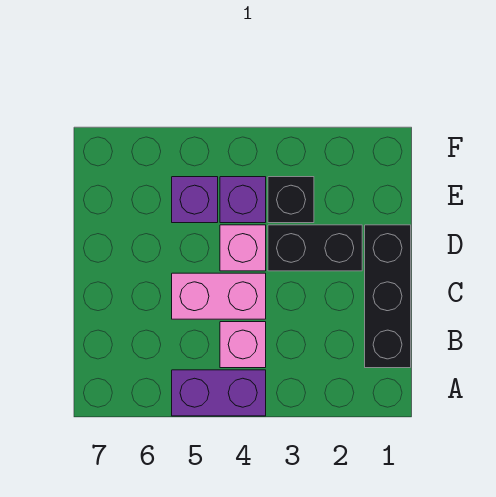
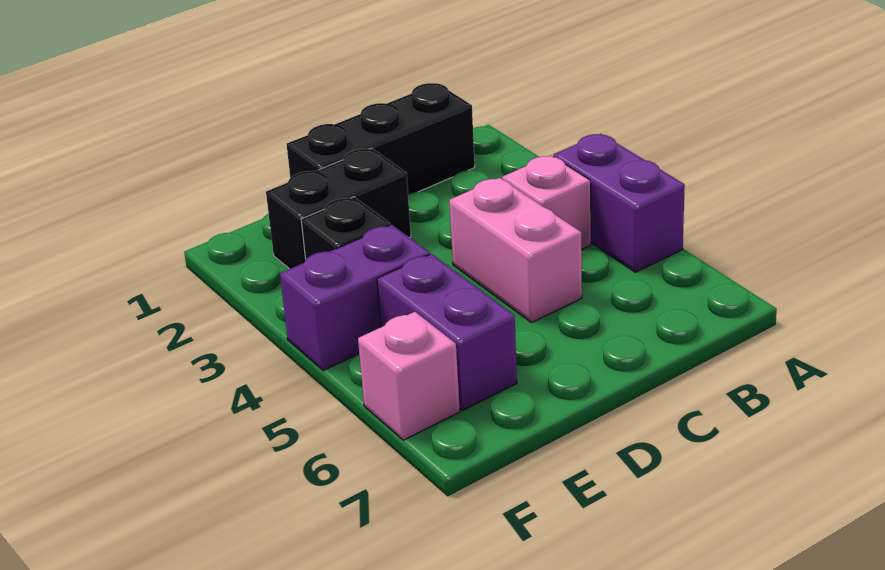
black 1x2 brick [268,225,362,271] -> black 1x2 brick turned to [266,148,411,269]
pink 1x1 brick [220,225,266,271] -> pink 1x1 brick moved to [358,312,460,440]
purple 1x1 brick [220,177,266,223] -> purple 1x2 brick [280,225,430,370]
purple 1x1 brick [172,177,218,223] -> purple 1x2 brick [377,254,517,410]

